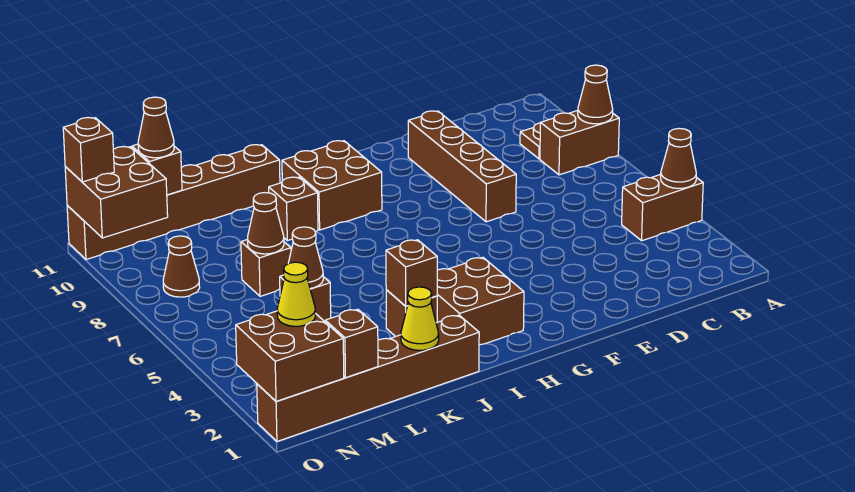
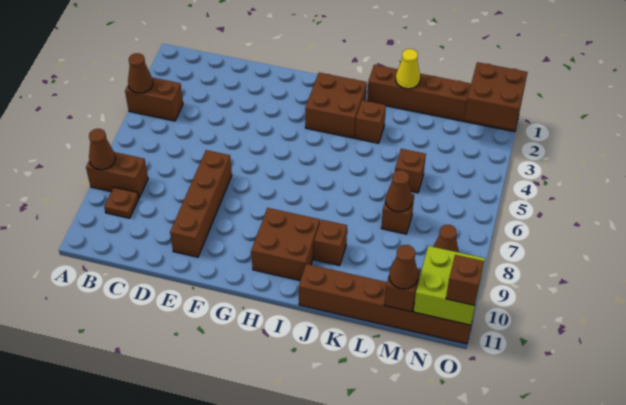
brown 1x1 brick [386,240,437,306] -> none
brown 1x1 cone [288,227,323,288] -> none
brown 1x1 brick [325,309,378,378] -> none
yellow 1x1 cone [277,262,315,326] -> none
brown 2x2 brick [65,147,168,238] -> lime 2x2 brick [413,246,485,325]

